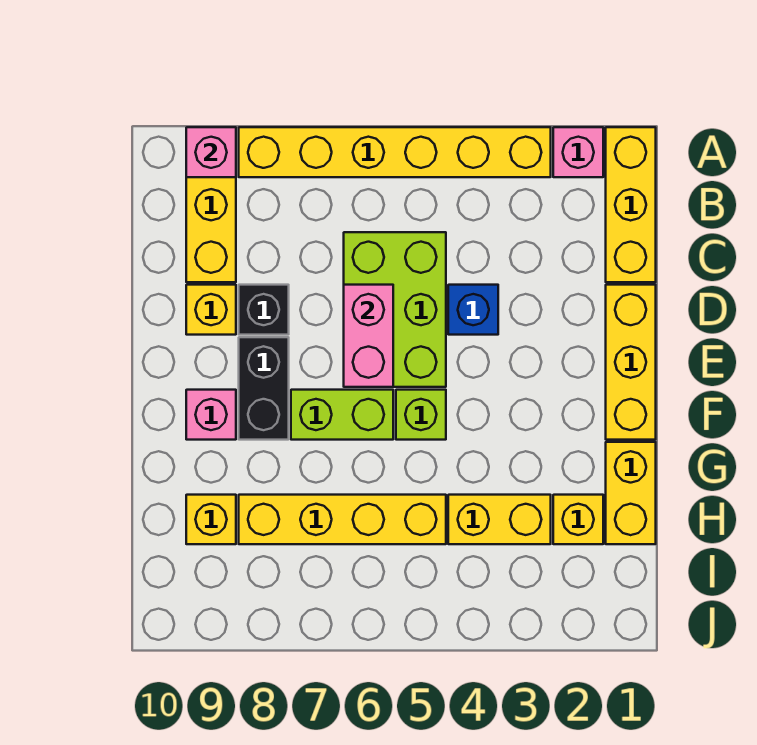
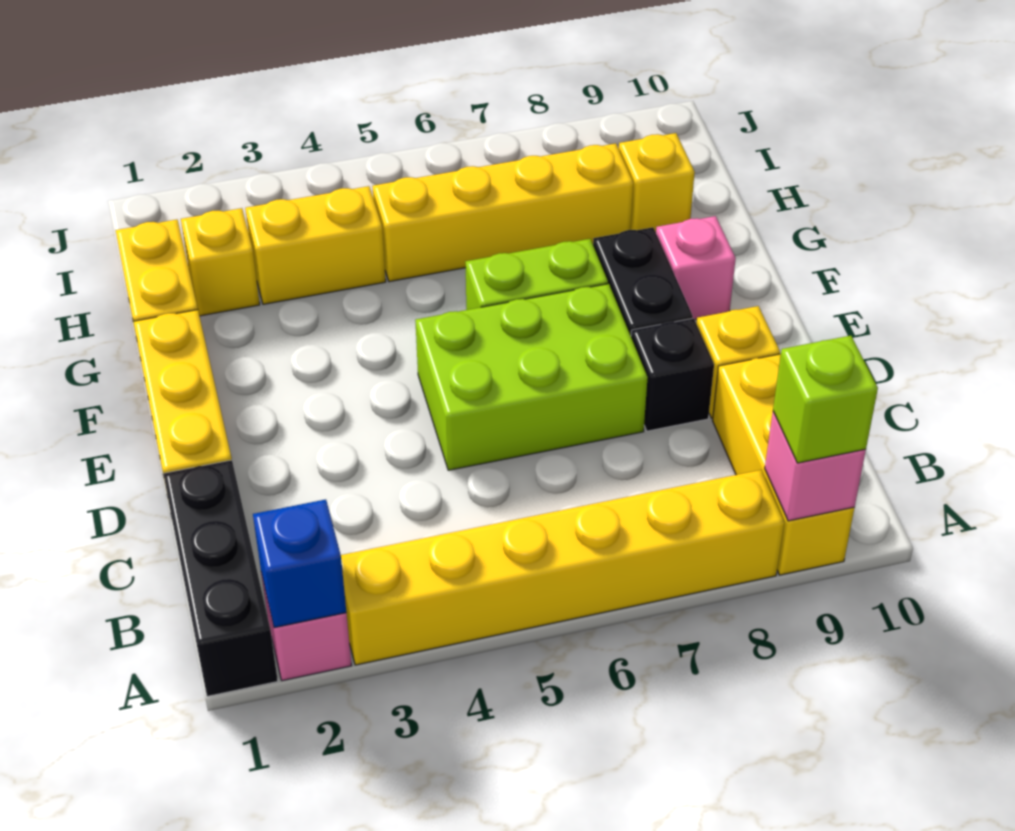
yellow 1x3 brick [606,127,656,282] -> black 1x3 brick [163,460,278,696]
lime 2x3 brick [344,232,446,387] -> lime 2x3 brick turned to [415,284,648,470]
blue 1x1 brick [448,285,498,335] -> blue 1x1 brick moved to [253,500,346,628]
pink 1x2 brick [344,285,393,387] -> none
lime 1x1 brick [396,390,446,440] -> lime 1x1 brick moved to [773,336,878,463]

